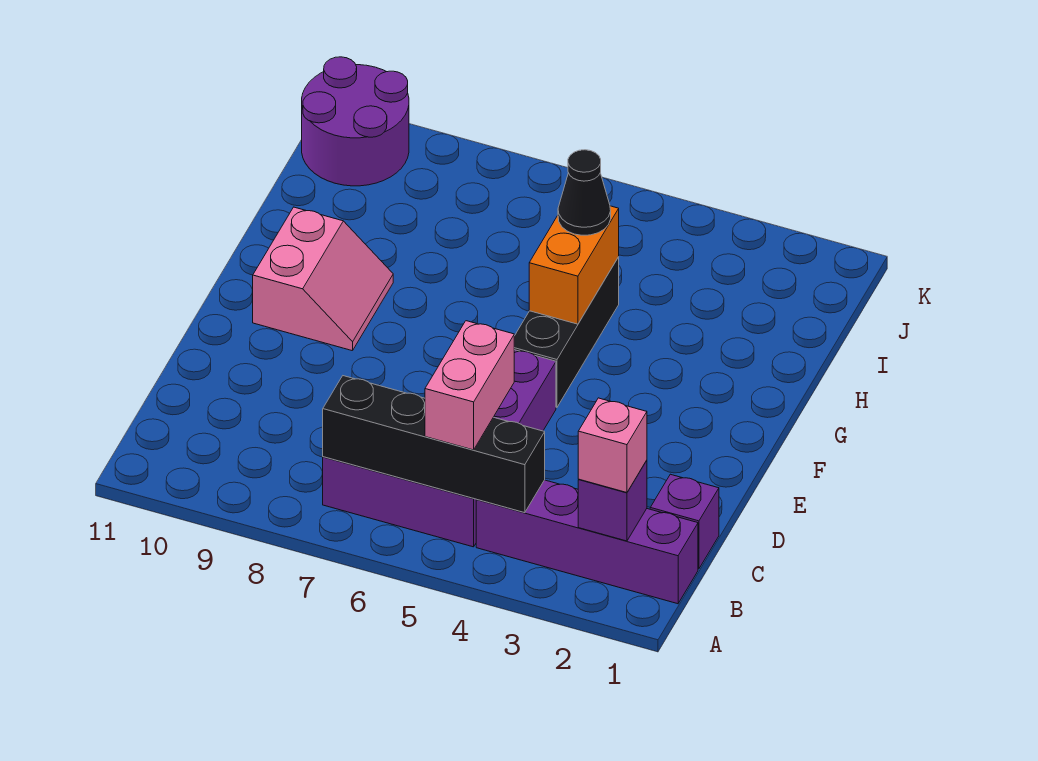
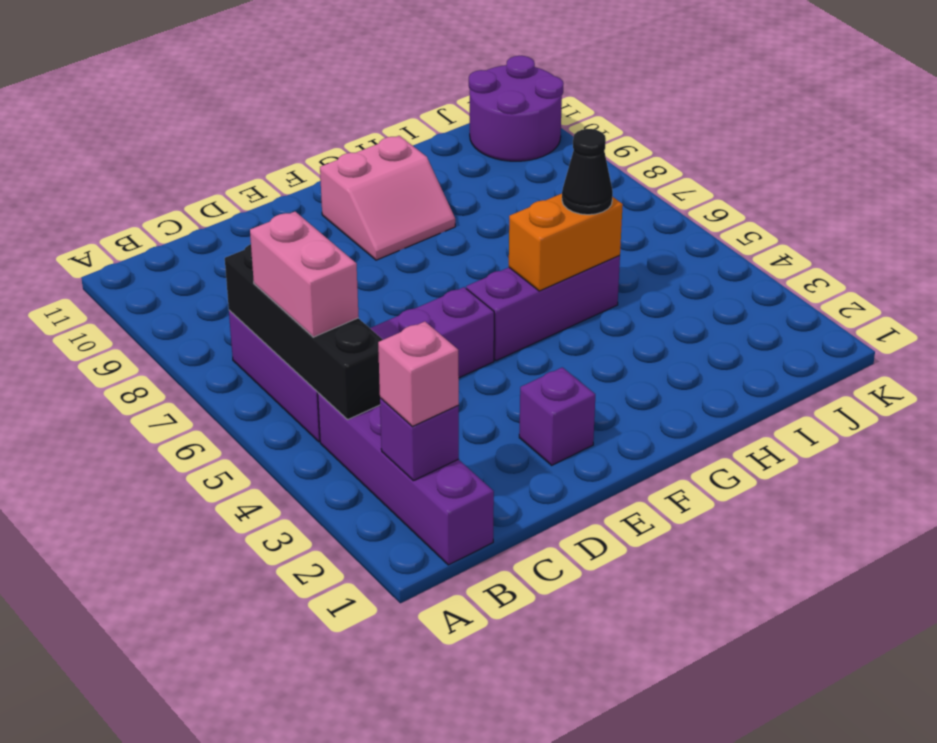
pink 1x2 brick [425,321,514,450] -> pink 1x2 brick turned to [250,212,359,337]
purple 1x1 brick [650,474,719,569] -> purple 1x1 brick moved to [519,367,595,465]
black 1x3 brick [514,257,619,407] -> purple 1x3 brick [466,256,620,361]

